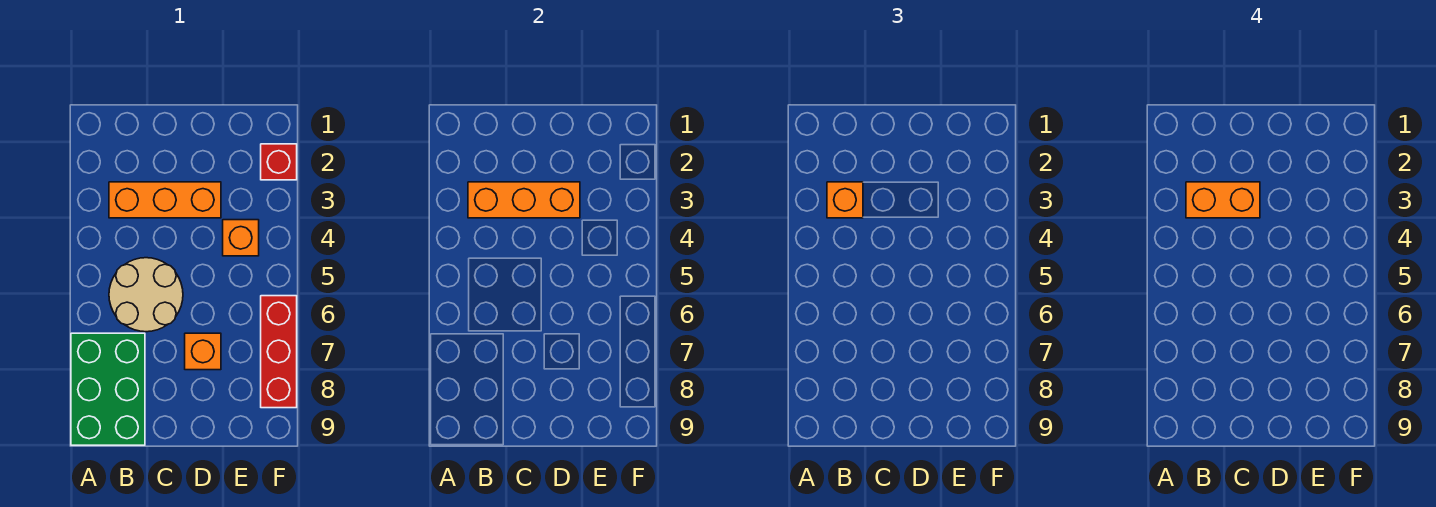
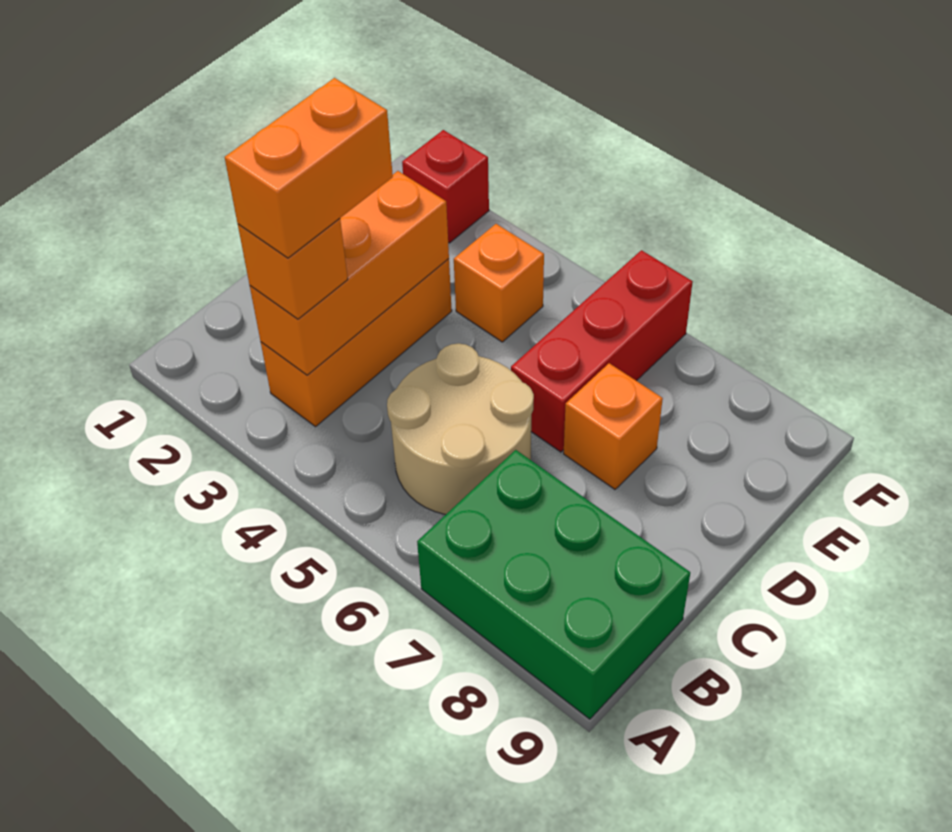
red 1x3 brick [261,296,297,408] -> red 1x3 brick turned to [511,250,693,452]

